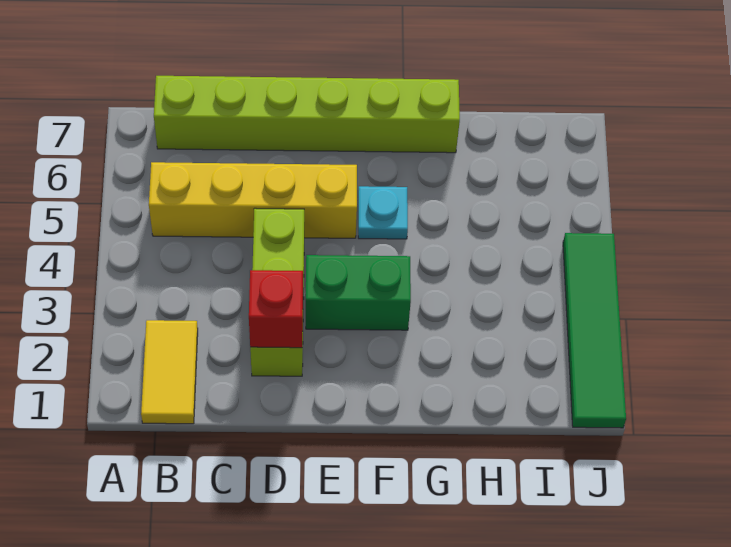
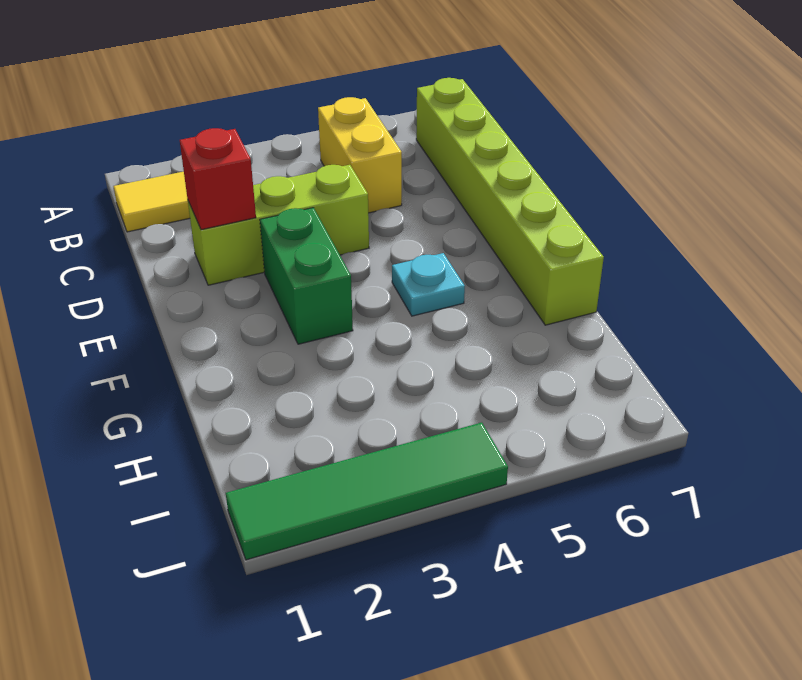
yellow 1x4 brick [149,162,357,238] -> yellow 1x2 brick [318,97,402,213]

